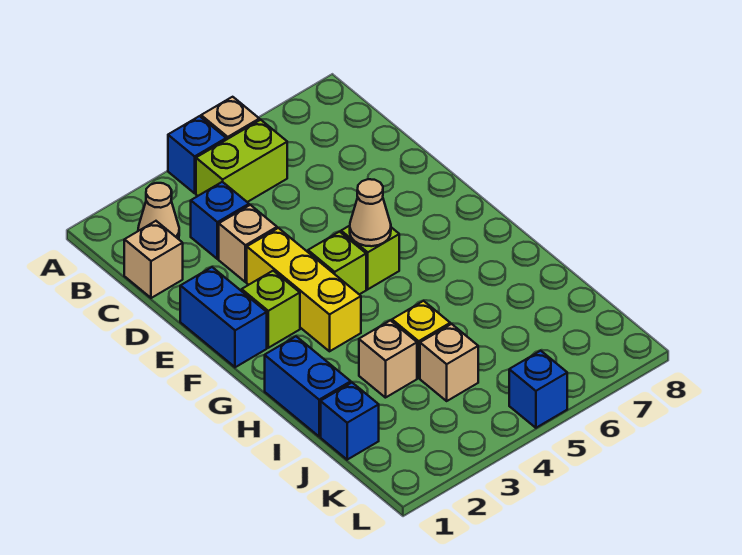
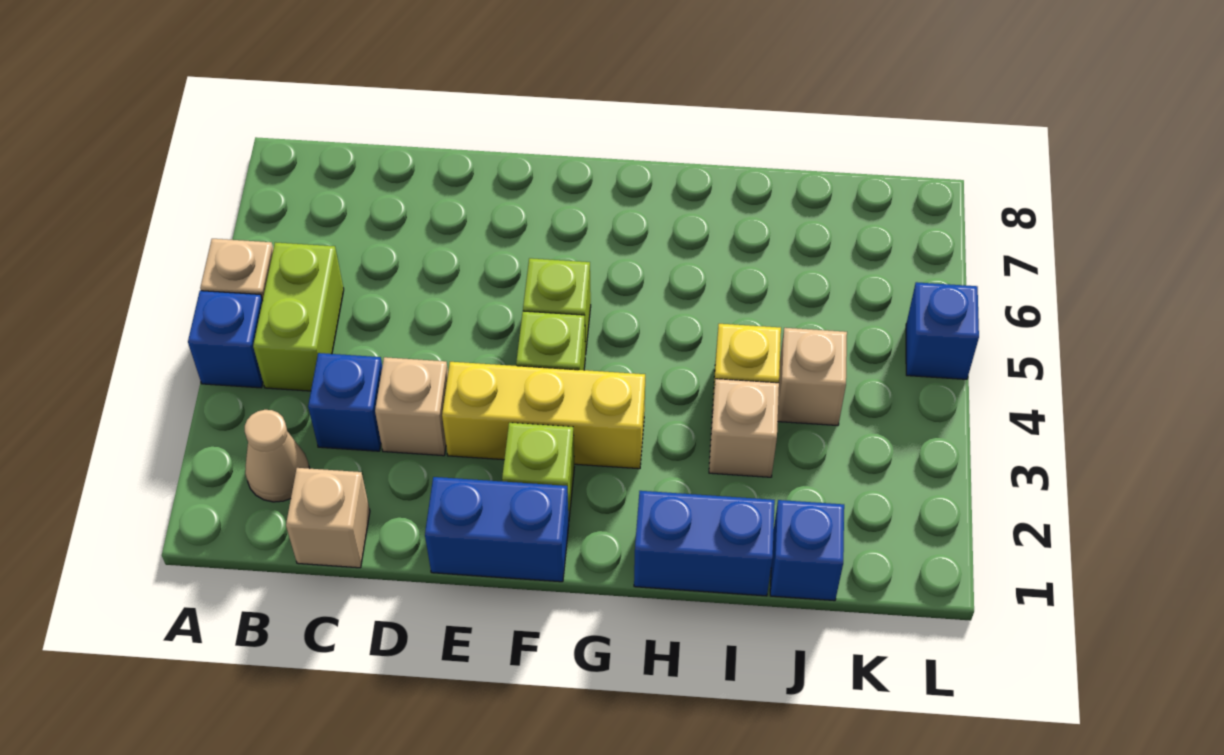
tan 1x1 cone [350,179,391,246] -> none

